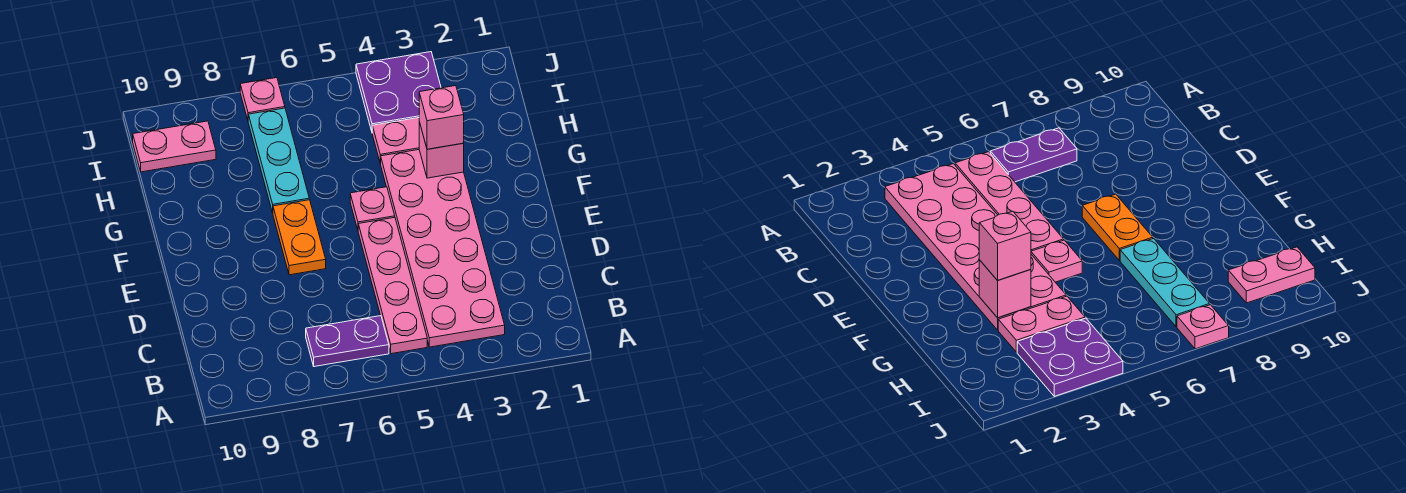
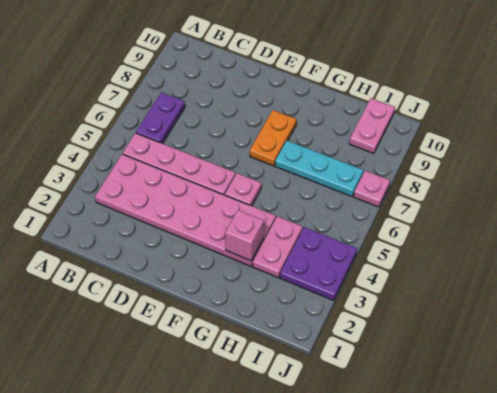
orange 1x2 plate [273,200,326,275] -> orange 1x2 plate turned to [250,110,297,166]
pink 1x1 brick [419,86,464,149] -> none

